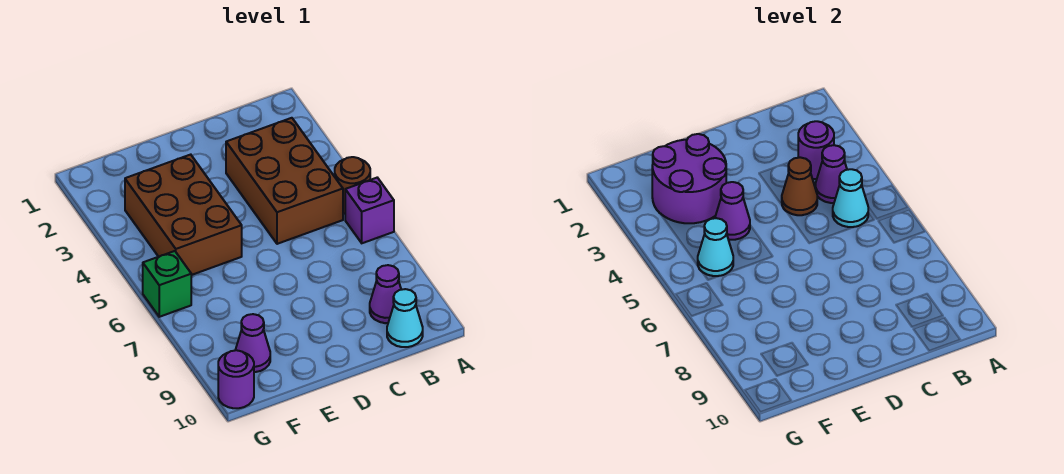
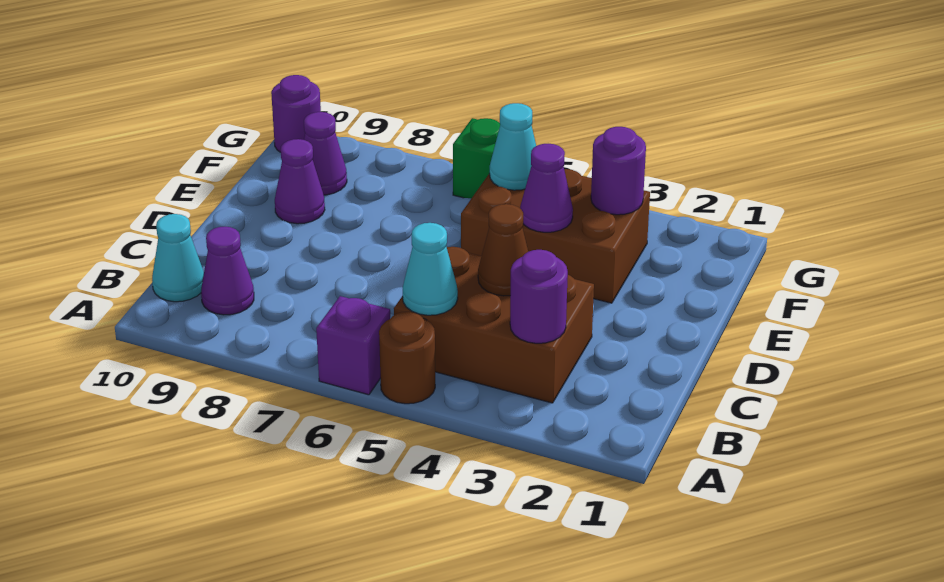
purple 1x1 cone [816,145,847,203] -> purple 1x1 cone moved to [275,139,325,224]
purple 2x2 round brick [652,134,726,223] -> purple 1x1 round brick [591,127,646,215]

